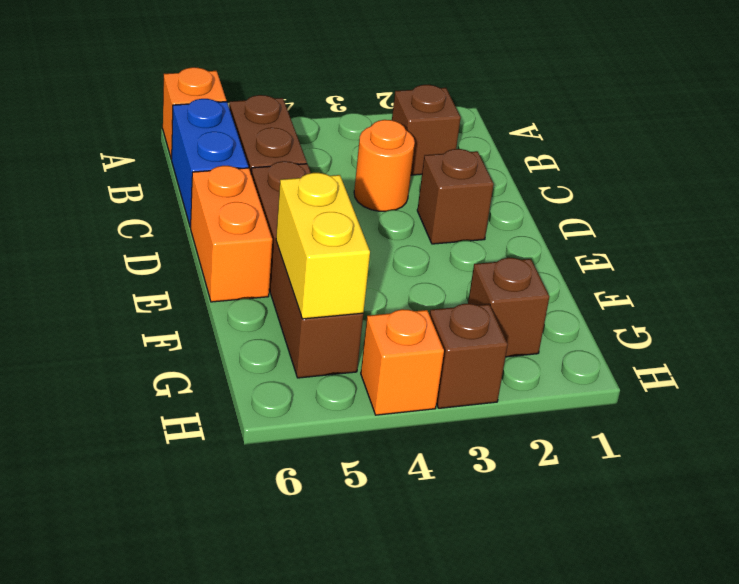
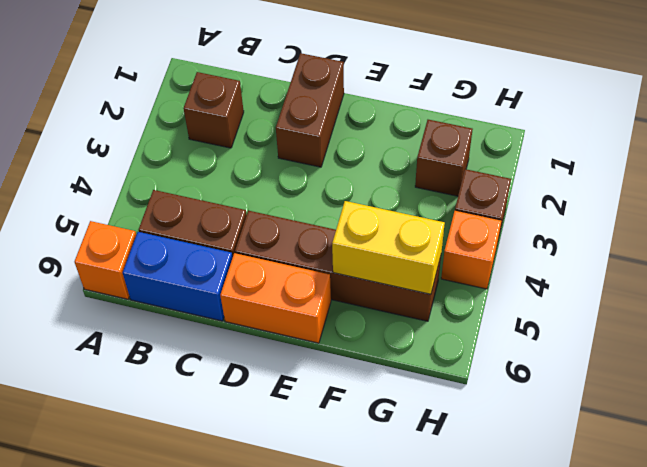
orange 1x1 round brick [354,120,415,211] -> none
brown 1x1 brick [417,149,494,244] -> brown 1x2 brick [276,53,344,167]

